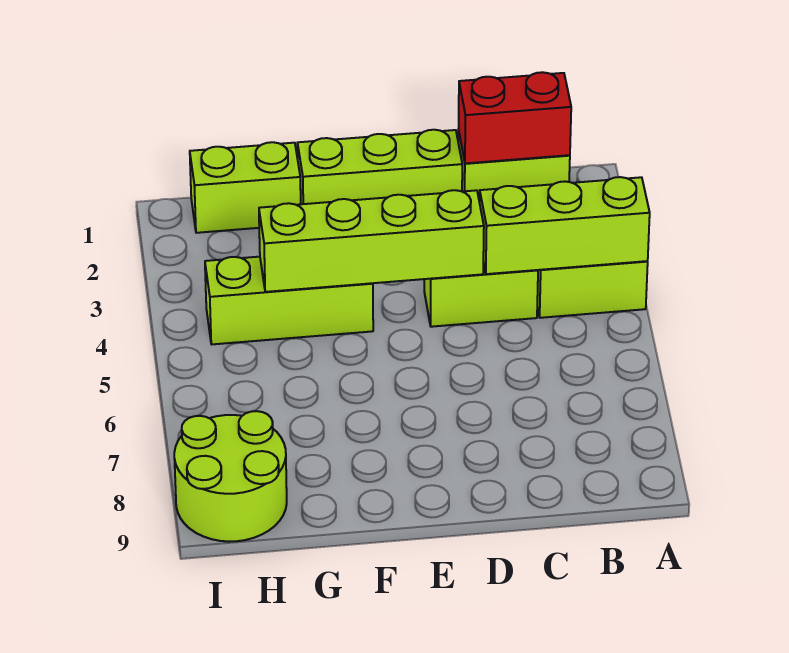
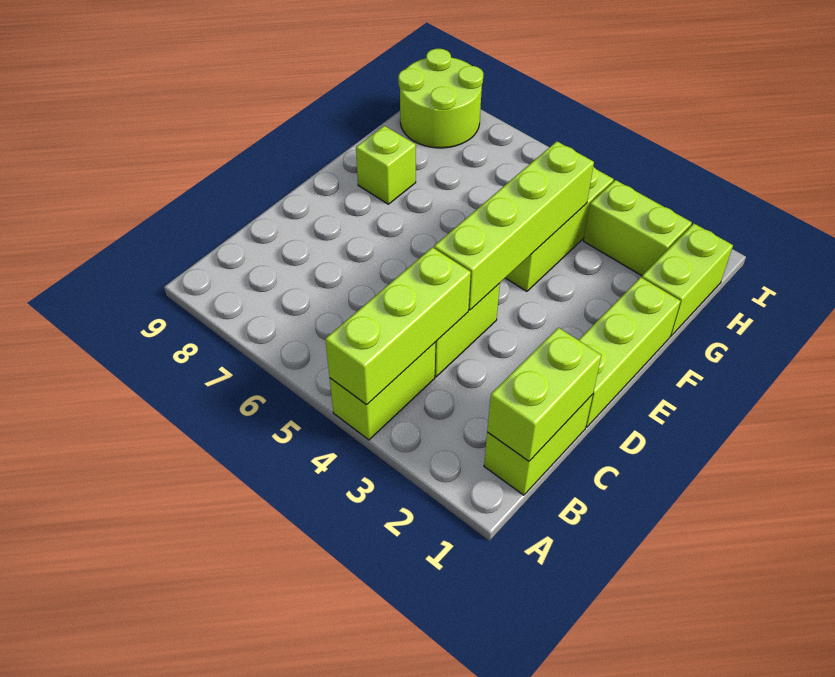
red 1x2 brick [458,72,571,163] -> lime 1x2 brick [487,328,601,461]
none -> lime 1x1 brick [356,126,416,204]
none -> lime 1x2 brick [584,180,692,276]

